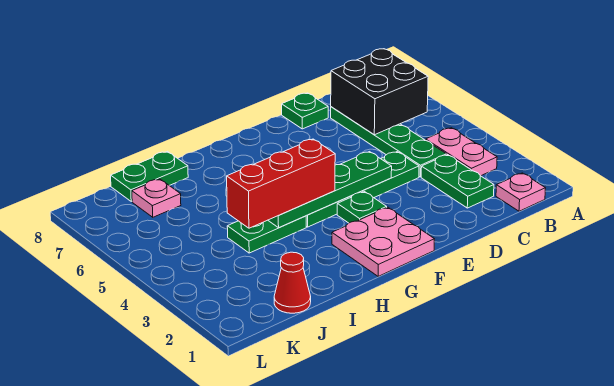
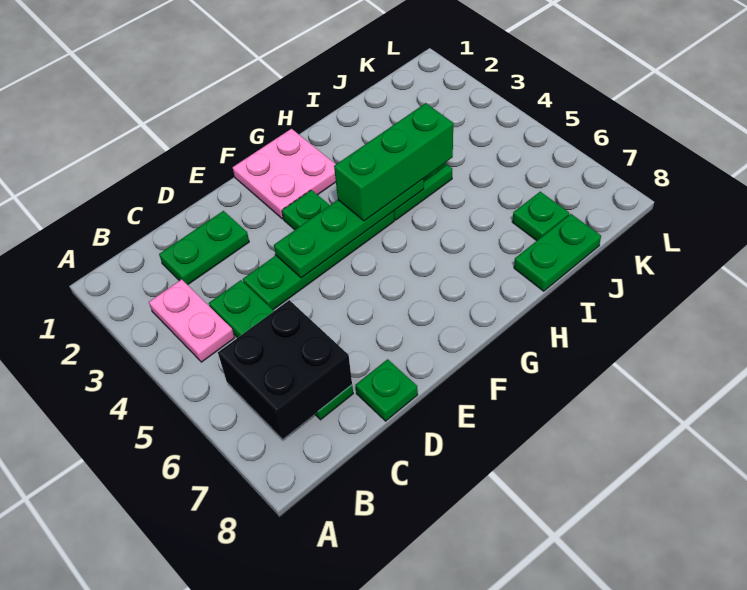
pink 1x1 plate [496,173,546,211] -> none
green 1x2 plate [421,155,494,208] -> green 1x2 plate turned to [159,211,249,285]
red 1x3 brick [227,139,335,228] -> green 1x3 brick [334,103,453,221]
red 1x1 cone [274,252,311,313] -> none
pink 1x1 plate [132,179,181,217] -> green 1x1 plate [512,192,569,241]

